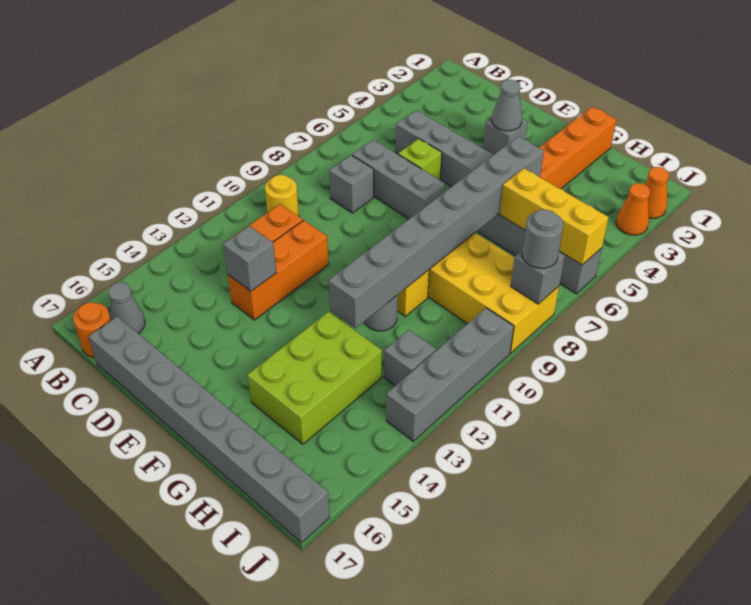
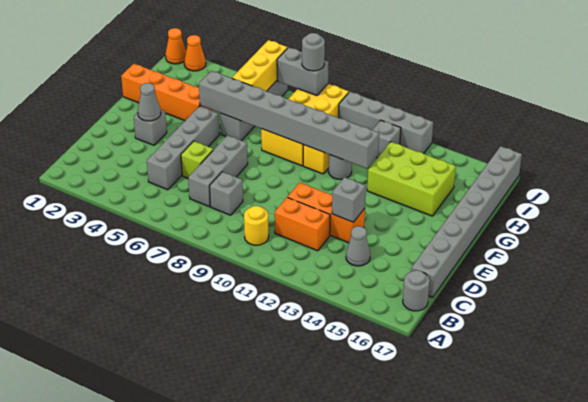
grey 1x1 cone [108,283,145,333] -> grey 1x1 cone moved to [346,226,370,266]
orange 1x1 round brick [73,303,111,358] -> grey 1x1 round brick [403,270,430,311]
orange 1x1 cone [616,183,650,235] -> orange 1x1 cone moved to [165,28,186,64]
grey 1x1 brick [511,251,565,304] -> grey 1x2 brick [277,47,329,96]

